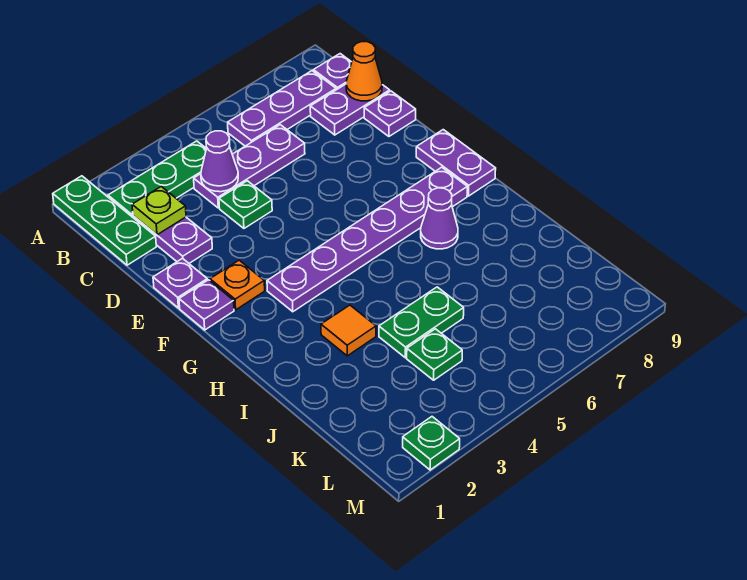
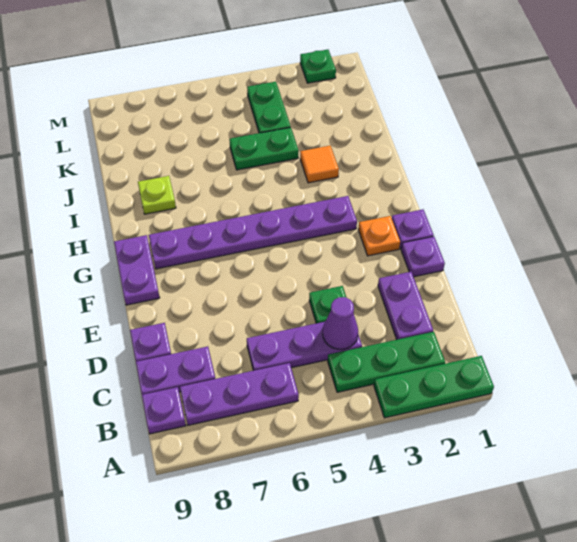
green 1x3 plate [53,176,156,265] -> green 1x3 plate turned to [374,356,494,418]
lime 1x1 plate [132,187,186,235] -> lime 1x1 plate moved to [138,176,176,214]
orange 1x1 cone [346,42,382,101] -> none
purple 1x1 cone [421,188,458,249] -> none
green 1x1 plate [407,329,462,380] -> green 1x2 plate [247,82,291,133]

